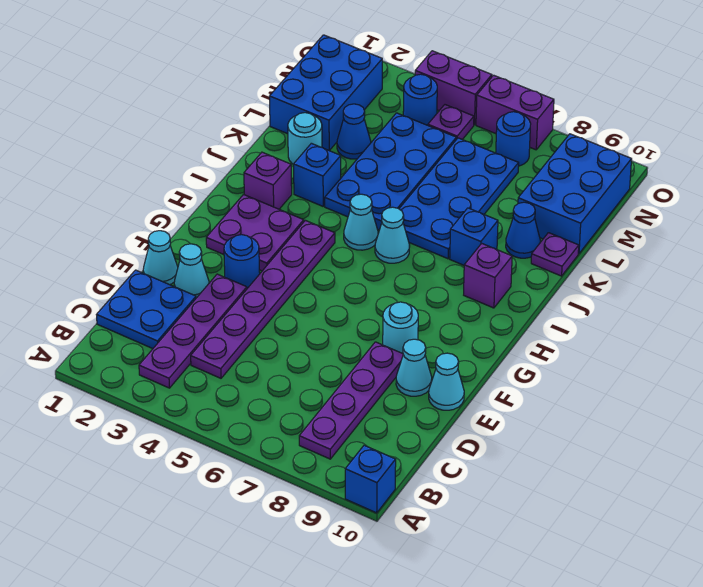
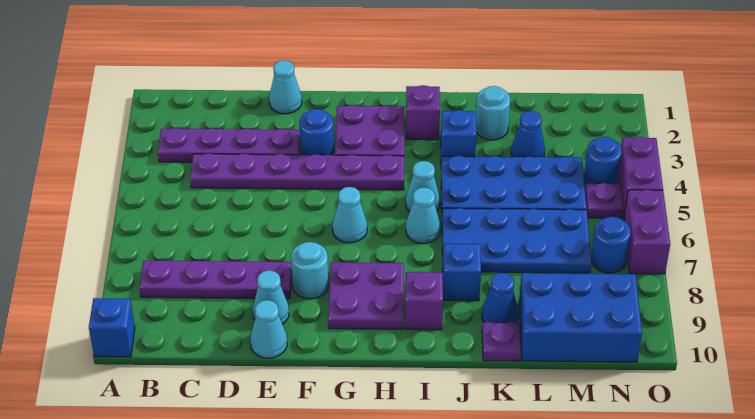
blue 2x2 plate [97,270,196,349] -> none
cyan 1x1 cone [174,244,209,298] -> cyan 1x1 cone moved to [332,187,367,243]
none -> purple 2x2 plate [328,262,404,329]
blue 2x3 brick [269,35,382,151] -> none

